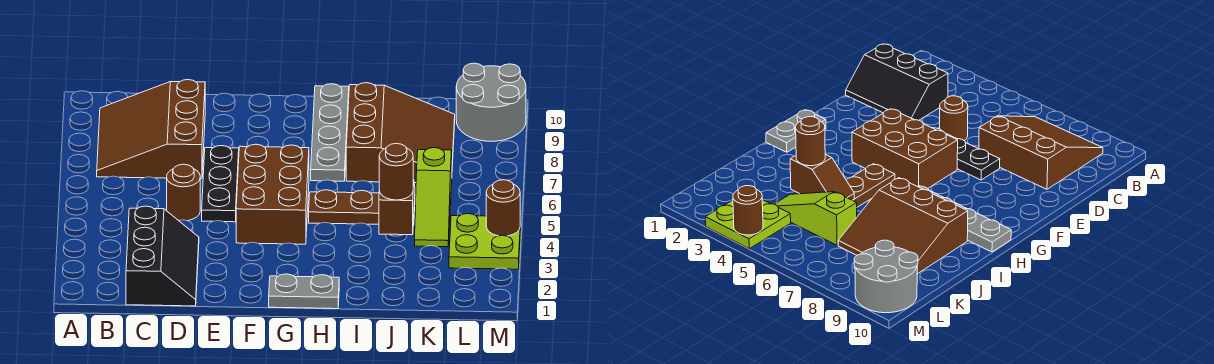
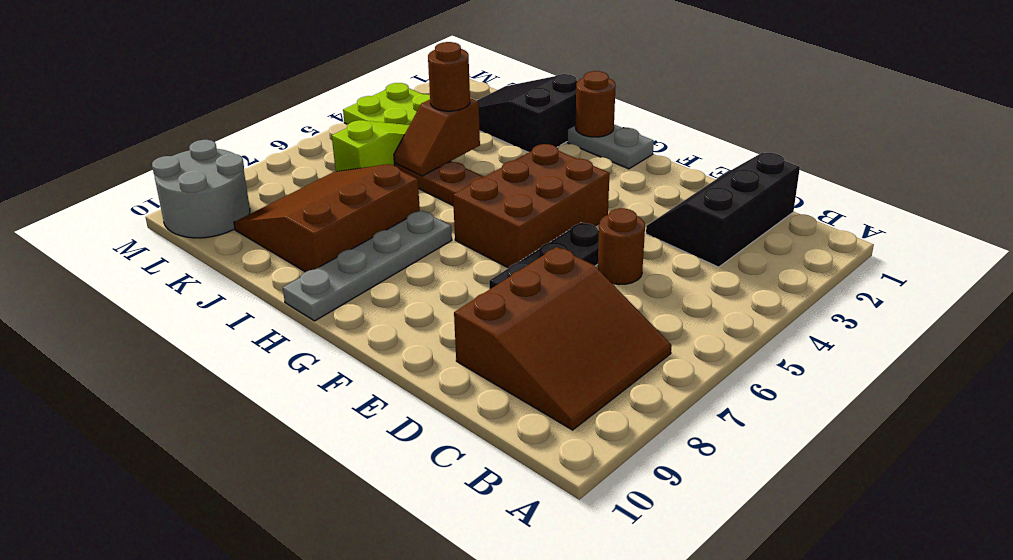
none -> black 2x3 slope [477,74,578,152]
brown 1x1 round brick [486,180,520,236] -> brown 1x1 round brick moved to [575,71,616,137]

